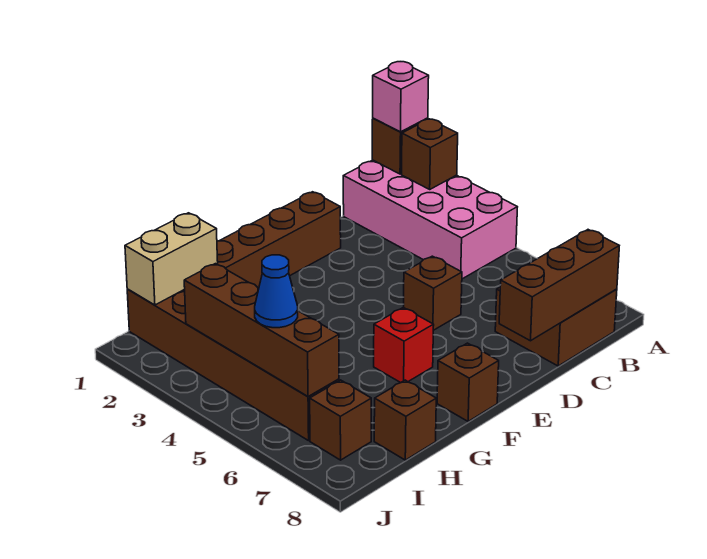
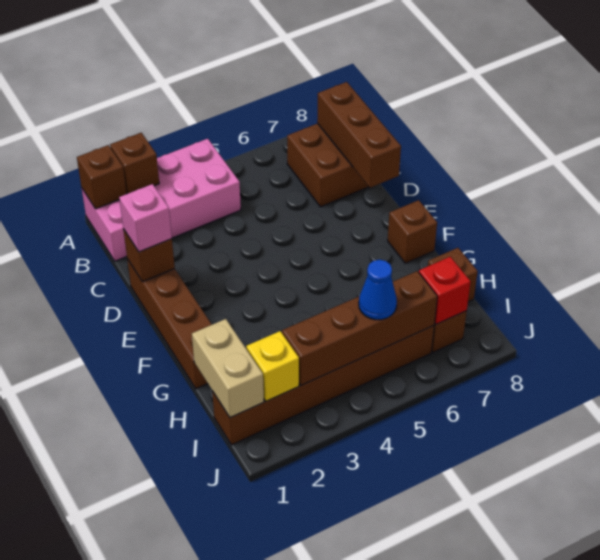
pink 1x1 brick [373,62,429,132] -> pink 1x1 brick moved to [119,184,172,252]
brown 1x1 brick [404,256,462,330] -> brown 1x1 brick moved to [123,229,175,282]
red 1x1 brick [374,307,434,383] -> red 1x1 brick moved to [419,257,471,324]
none -> yellow 1x1 brick [246,331,299,401]

